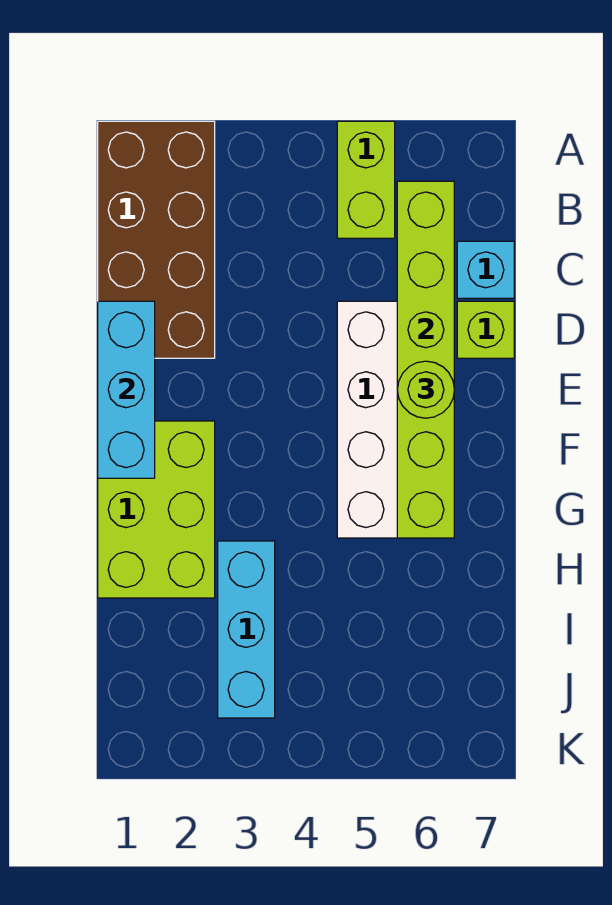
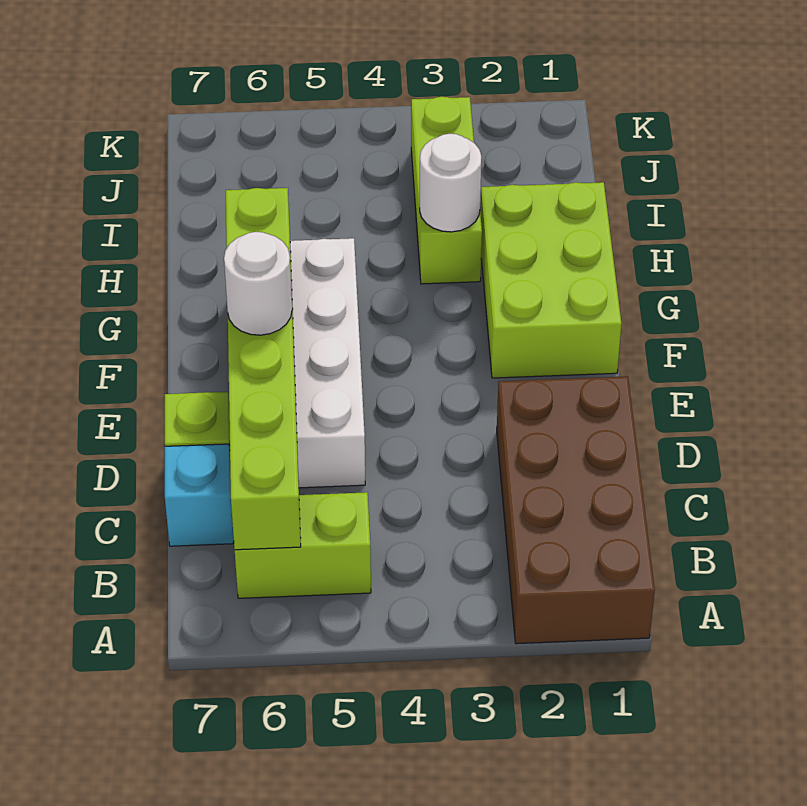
lime 1x2 brick [337,121,395,238] -> lime 1x2 brick turned to [235,492,371,598]
cyan 1x3 brick [98,301,155,478] -> none
lime 1x1 round brick [397,361,454,418] -> white 1x1 round brick [224,232,292,335]
cyan 1x3 brick [218,541,275,718] -> lime 1x3 brick [411,97,482,284]
none -> white 1x1 round brick [420,134,481,232]

